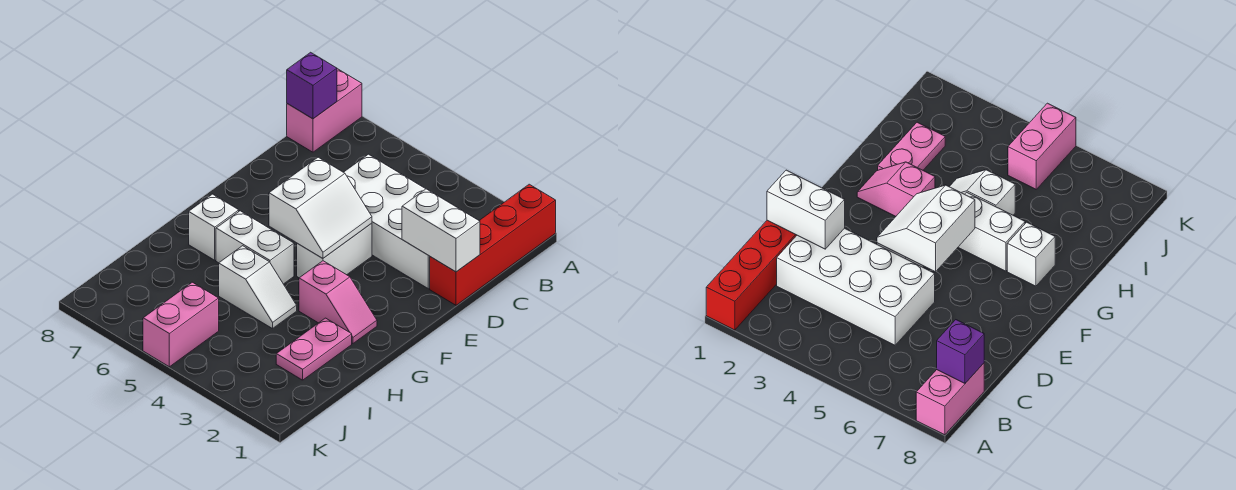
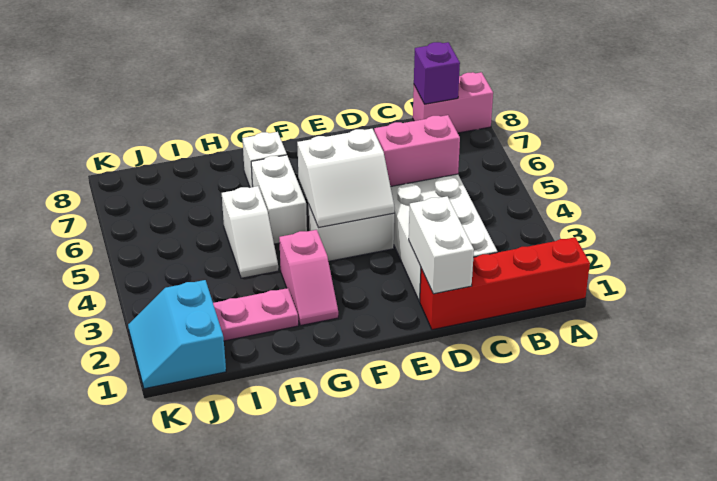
none -> cyan 2x2 slope [128,280,226,389]
pink 1x2 brick [143,282,219,367] -> pink 1x2 brick moved to [374,115,460,187]

